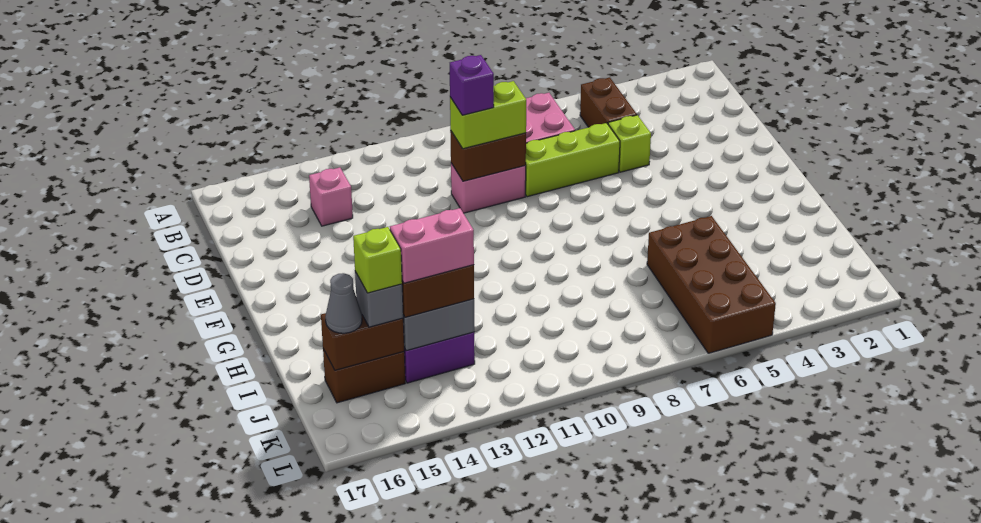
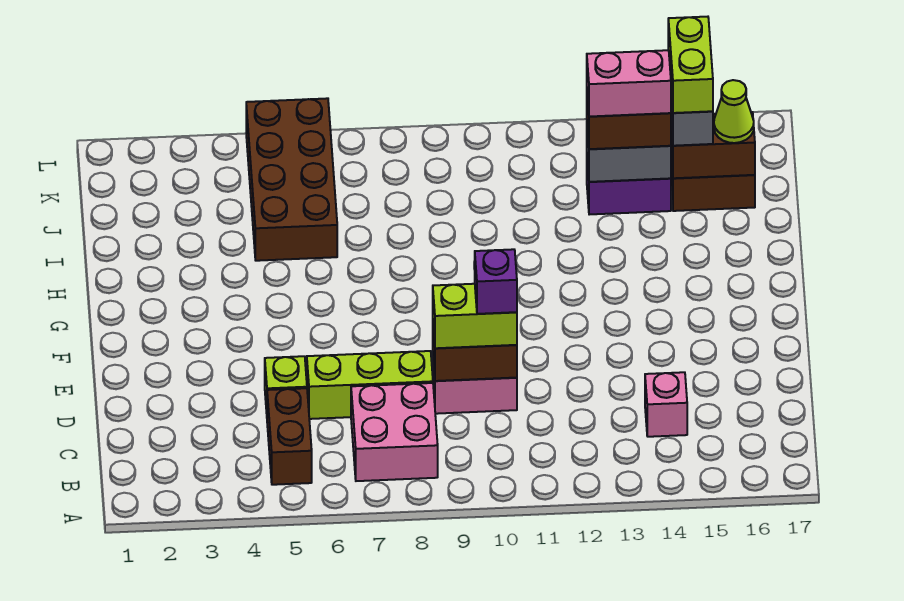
lime 1x1 brick [353,227,402,293] -> lime 1x2 brick [668,17,713,113]
grey 1x1 cone [325,273,362,333] -> lime 1x1 cone [714,80,754,143]

